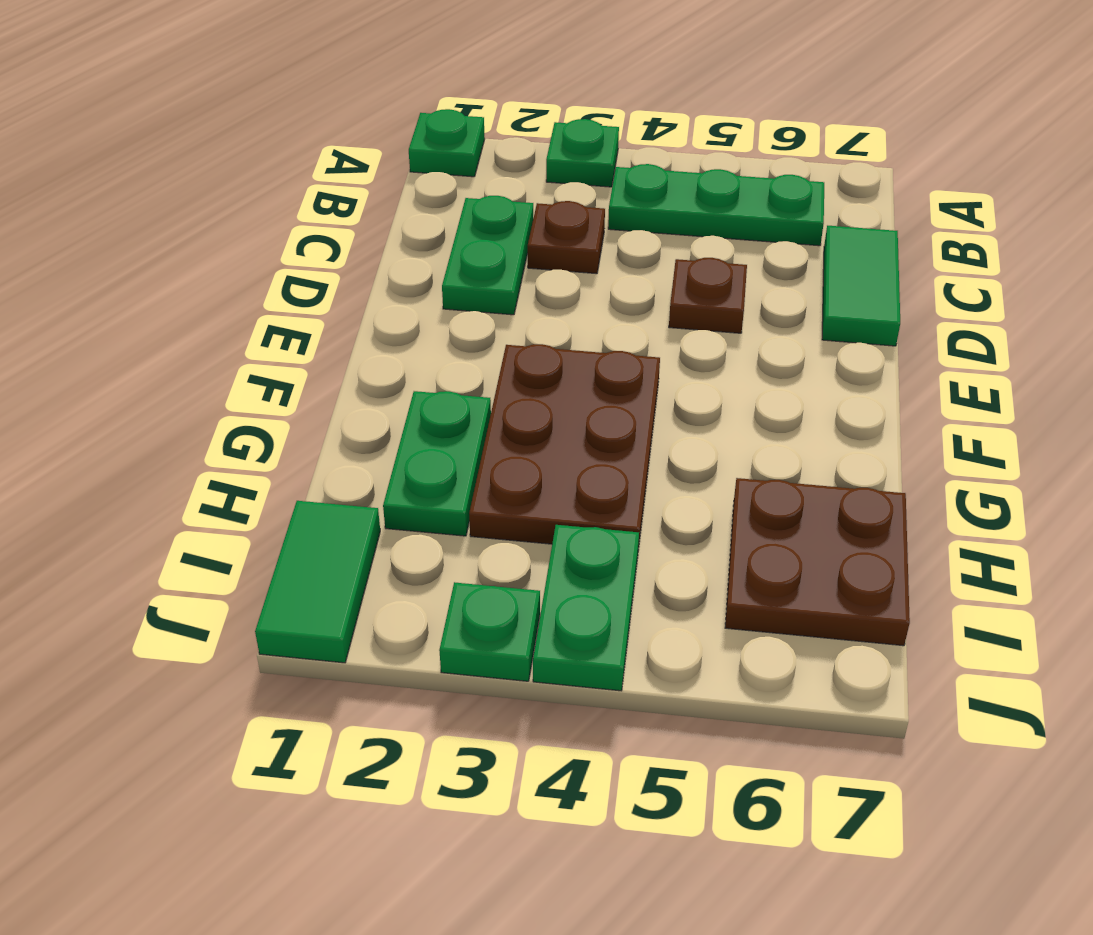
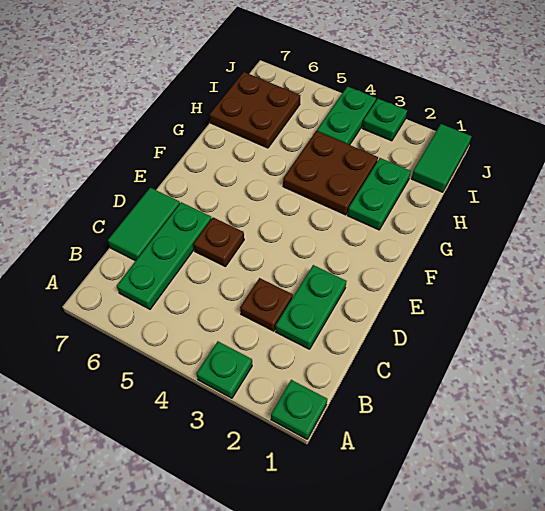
green 1x3 plate [608,164,824,246] -> green 1x3 plate turned to [117,202,212,309]
brown 2x3 plate [469,344,660,550] -> brown 2x2 plate [283,131,378,215]

